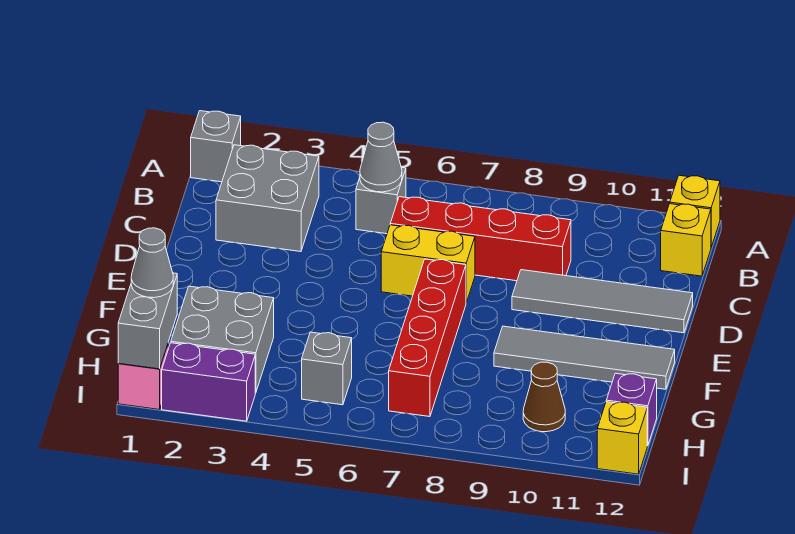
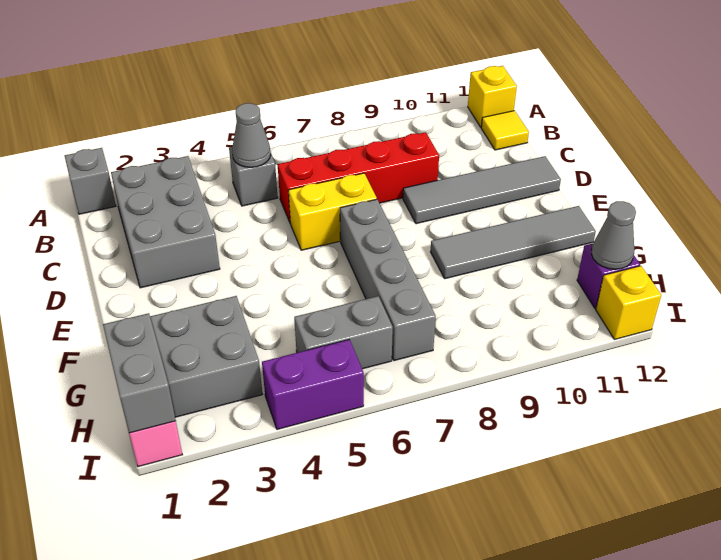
grey 2x2 brick [216,145,319,252] -> grey 2x3 brick [111,156,220,288]
yellow 1x1 brick [661,204,711,276] -> yellow 1x1 tile [481,111,529,150]
red 1x4 brick [389,259,466,417] -> grey 1x4 brick [340,199,436,361]
grey 1x1 cone [131,228,173,298] -> grey 1x1 cone moved to [591,201,636,269]
grey 1x1 brick [302,332,352,405] -> grey 1x2 brick [294,296,393,369]
brown 1x1 cone [523,362,565,432] -> none
purple 1x2 brick [162,343,255,421] -> purple 1x2 brick moved to [262,340,364,430]

